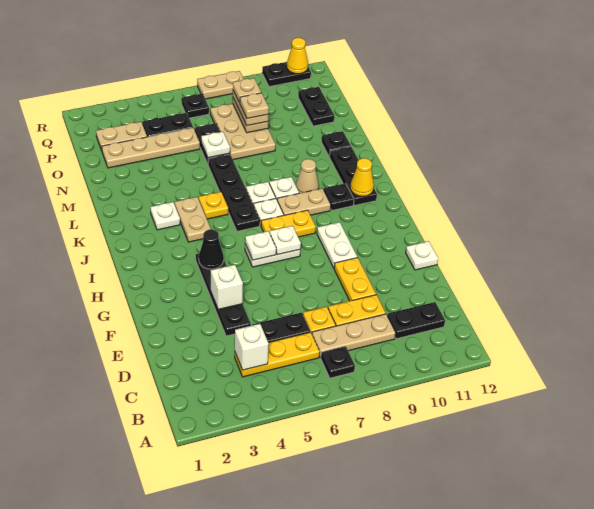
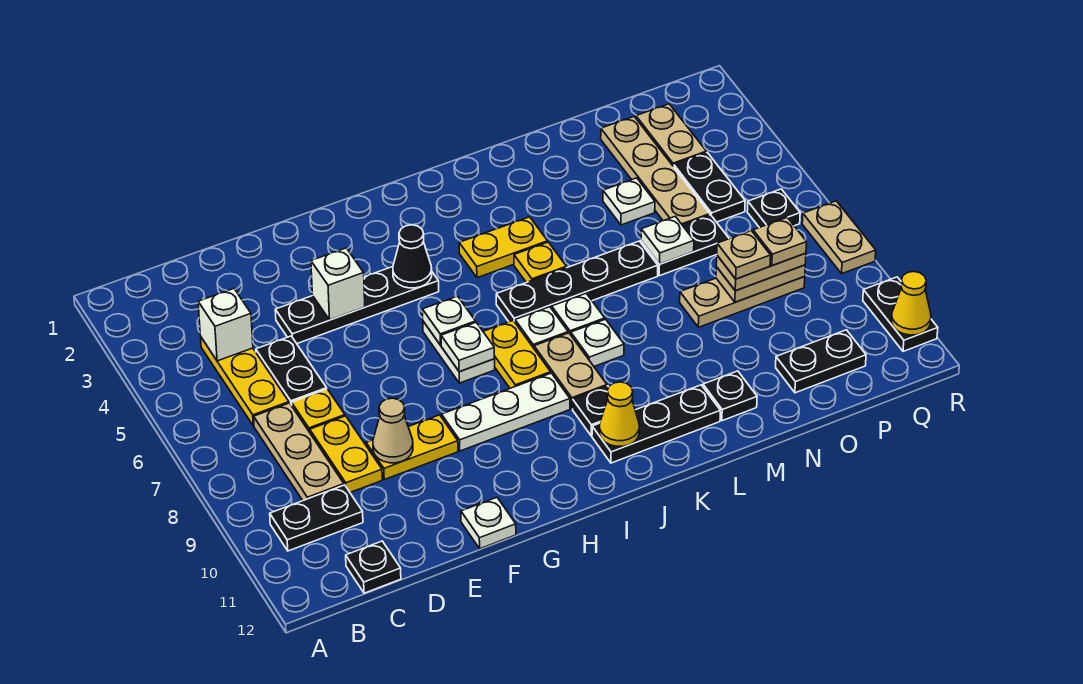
black 1x1 plate [321,346,355,378] -> black 1x1 plate moved to [346,541,401,593]
black 1x2 plate [387,302,445,339] -> black 1x2 plate turned to [270,485,363,551]
white 1x2 plate [317,222,357,268] -> white 1x3 plate [442,373,570,451]
tan 1x2 plate [175,197,211,242] -> yellow 1x2 plate [459,217,548,278]
white 1x1 plate [150,202,180,230] -> white 1x1 plate moved to [603,178,655,225]
tan 1x1 cone [296,159,319,193] -> tan 1x1 cone moved to [373,398,413,463]
tan 2x3 plate [210,104,276,160] -> tan 1x3 plate [680,276,805,327]

